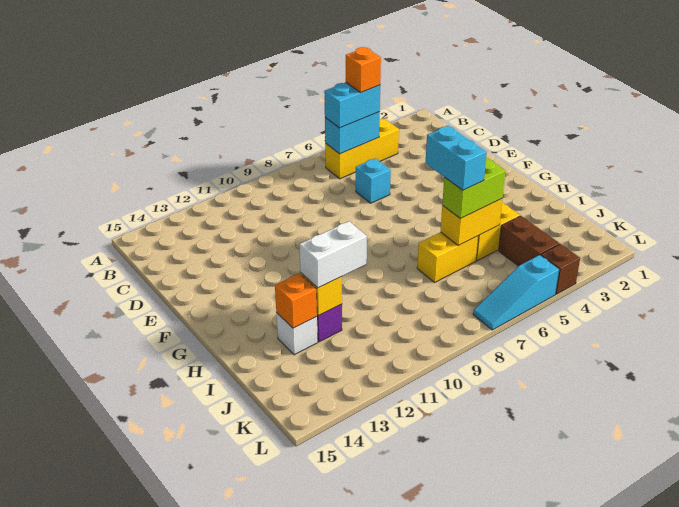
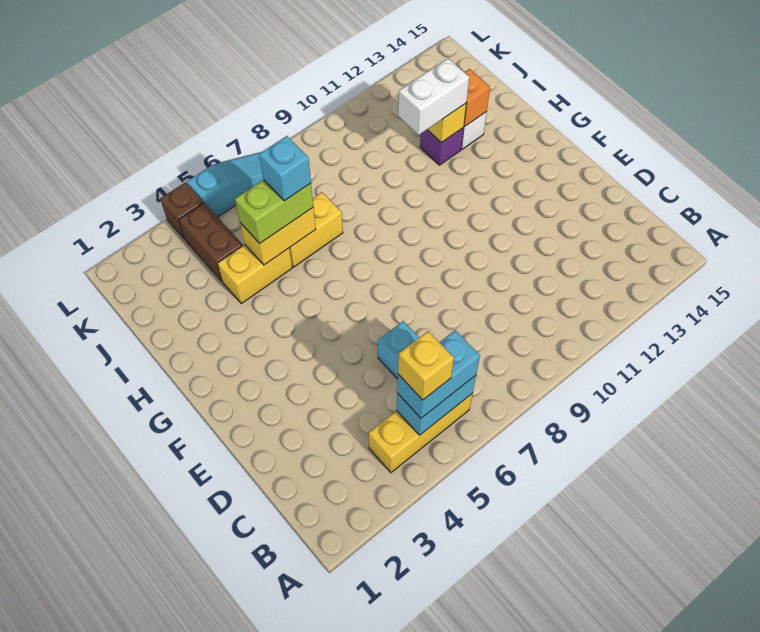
orange 1x1 brick [346,47,381,93] -> yellow 1x1 brick [398,331,454,400]
cyan 1x2 brick [426,126,487,190] -> cyan 1x1 brick [259,136,311,201]

